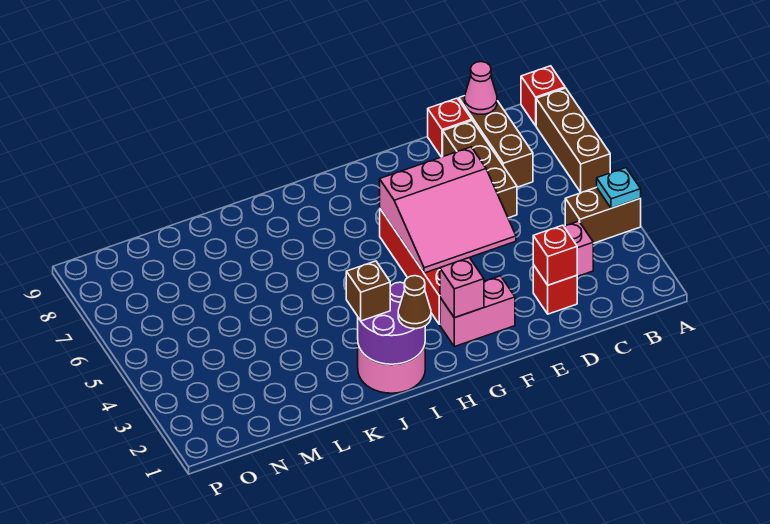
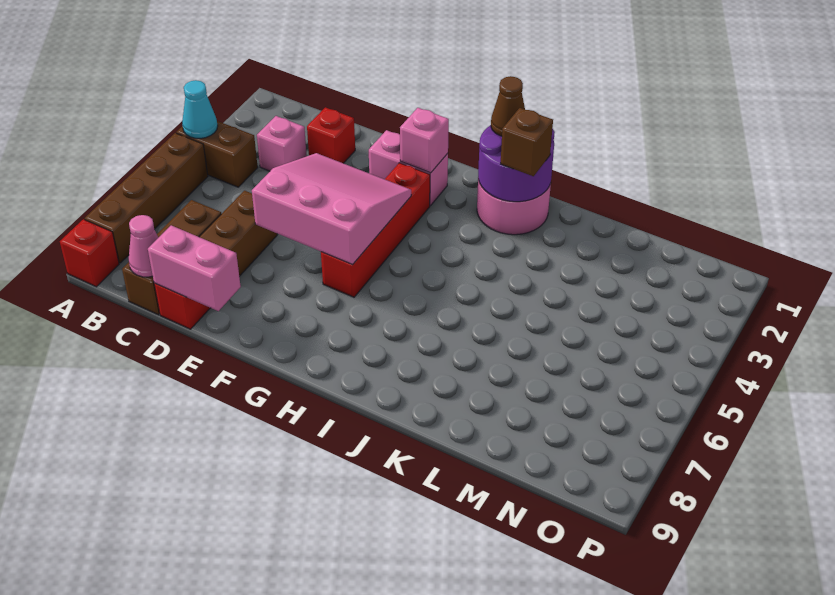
cyan 1x1 plate [597,168,641,208] -> cyan 1x1 cone [182,80,218,138]
brown 1x3 brick [536,88,610,193] -> brown 1x4 brick [85,133,208,263]
red 1x1 brick [533,225,577,285] -> none
none -> pink 1x2 brick [148,225,241,311]

